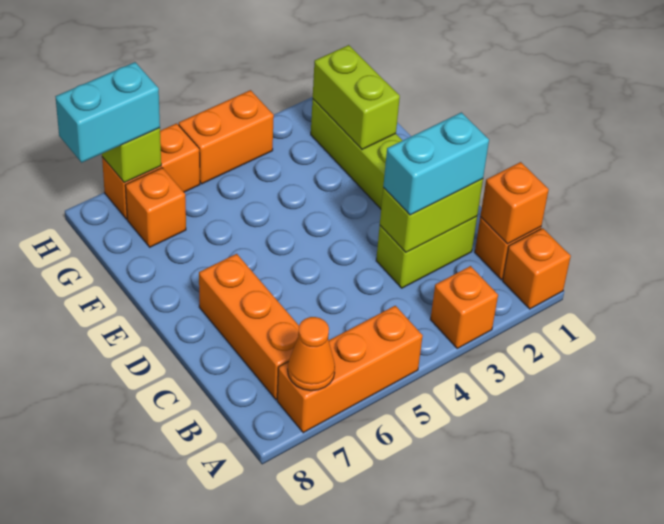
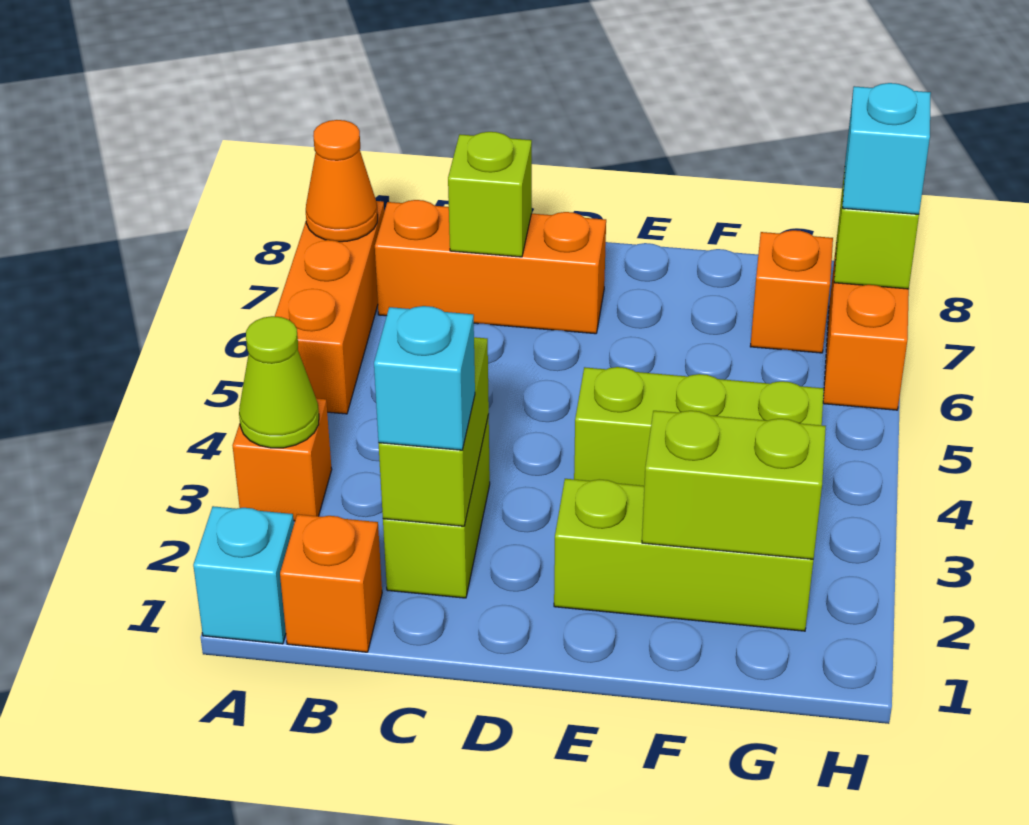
orange 1x1 brick [503,228,571,309] -> cyan 1x1 brick [193,506,294,644]
none -> lime 1x1 cone [239,316,319,448]
orange 1x1 brick [480,162,549,244] -> none
cyan 1x2 brick [383,112,489,215] -> cyan 1x1 brick [374,306,475,450]
none -> lime 1x1 brick [448,132,532,257]
none -> lime 1x3 brick [574,367,824,486]
orange 1x2 brick [179,90,274,184] -> none
cyan 1x2 brick [55,62,160,163] -> cyan 1x1 brick [842,83,931,214]

